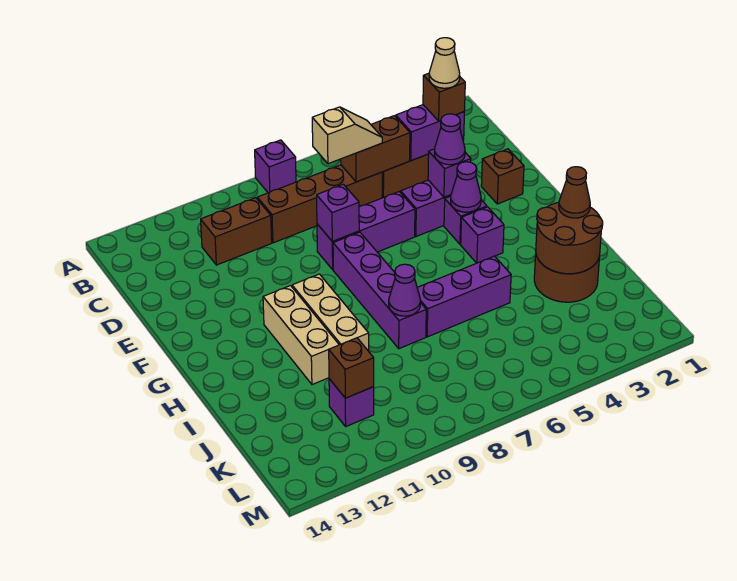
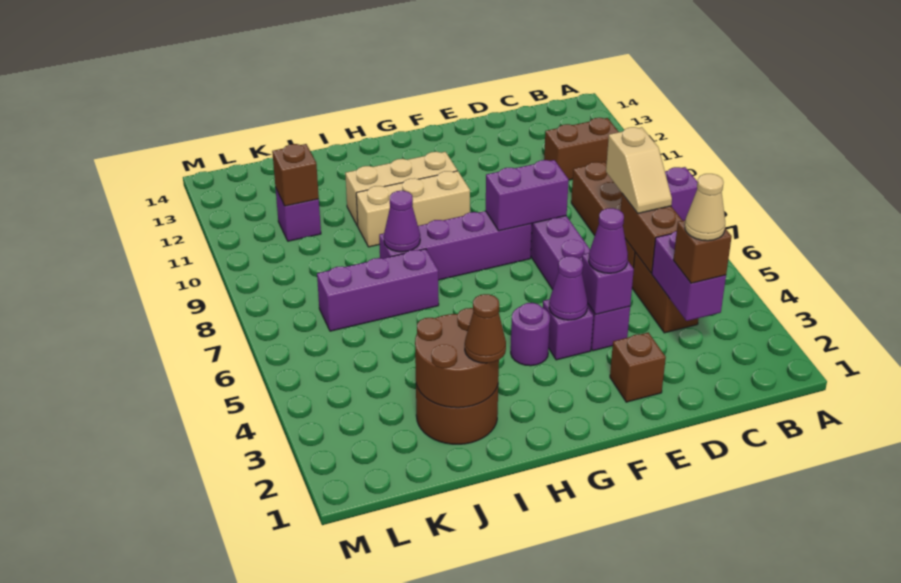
brown 1x2 brick [201,198,272,265] -> brown 1x2 brick turned to [544,118,619,180]
purple 1x1 brick [317,184,359,241] -> purple 1x2 brick [486,160,569,231]
purple 1x1 brick [461,207,504,263] -> purple 1x1 round brick [511,303,550,366]
purple 1x3 brick [417,256,511,337] -> purple 1x3 brick turned to [317,249,439,331]

